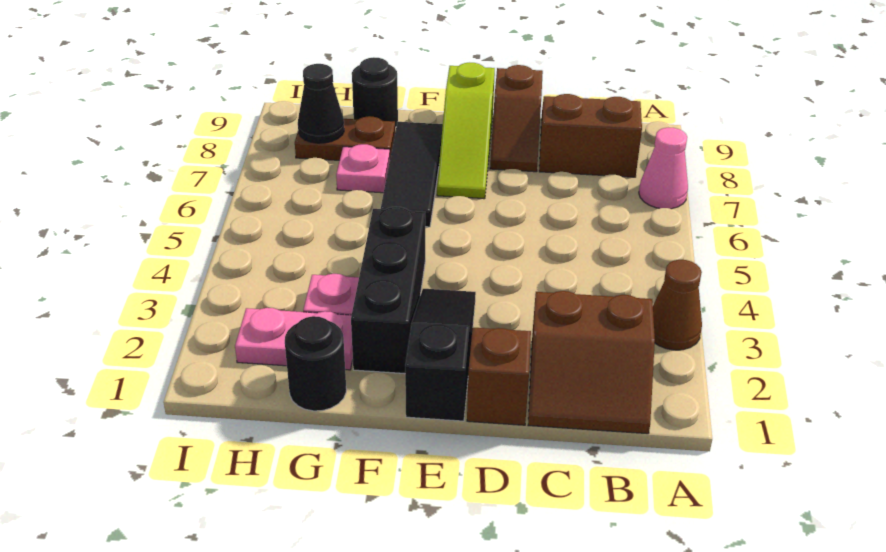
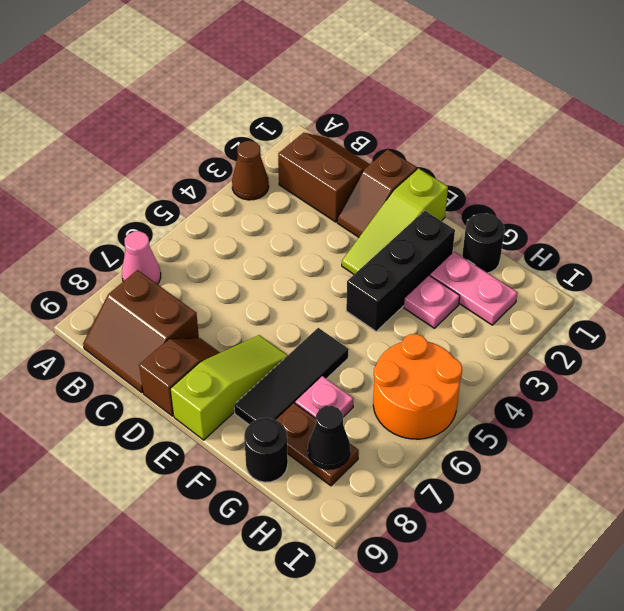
black 1x3 slope [405,289,476,421] -> lime 1x3 slope [342,168,448,274]
none -> orange 2x2 round brick [373,334,462,439]

